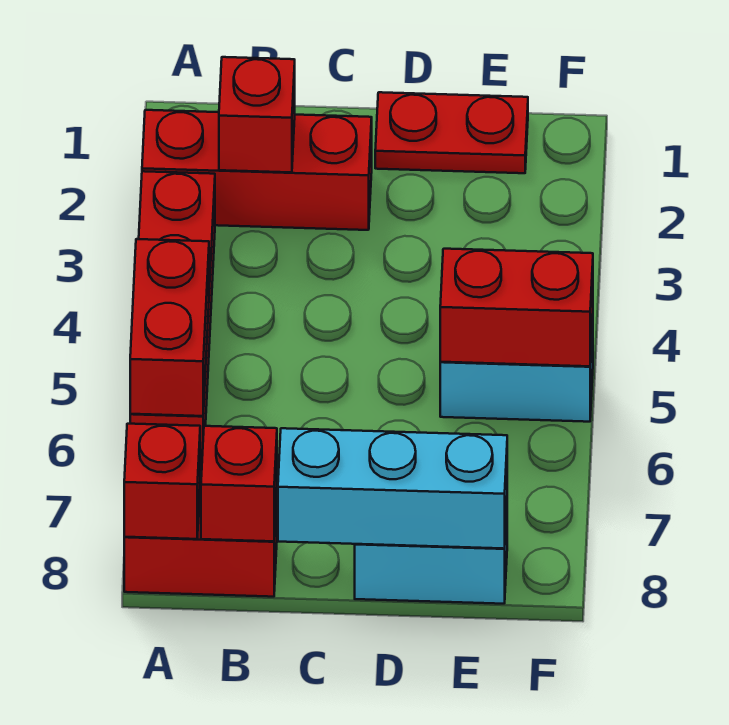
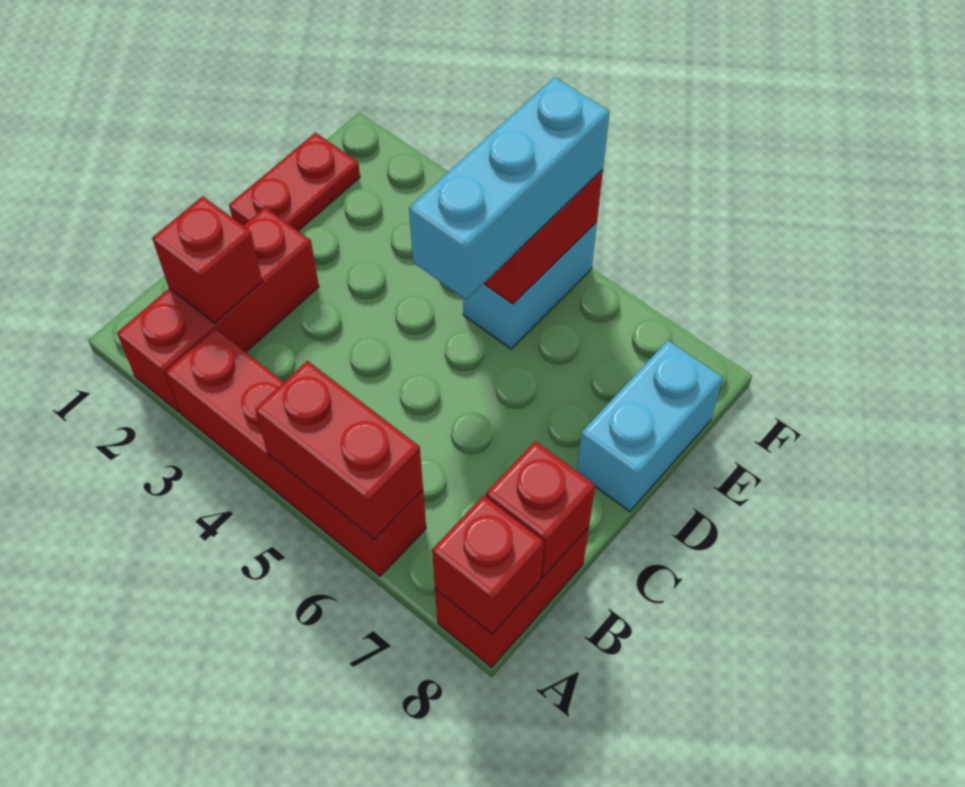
cyan 1x3 brick [278,428,507,549] -> cyan 1x3 brick moved to [409,77,610,300]

